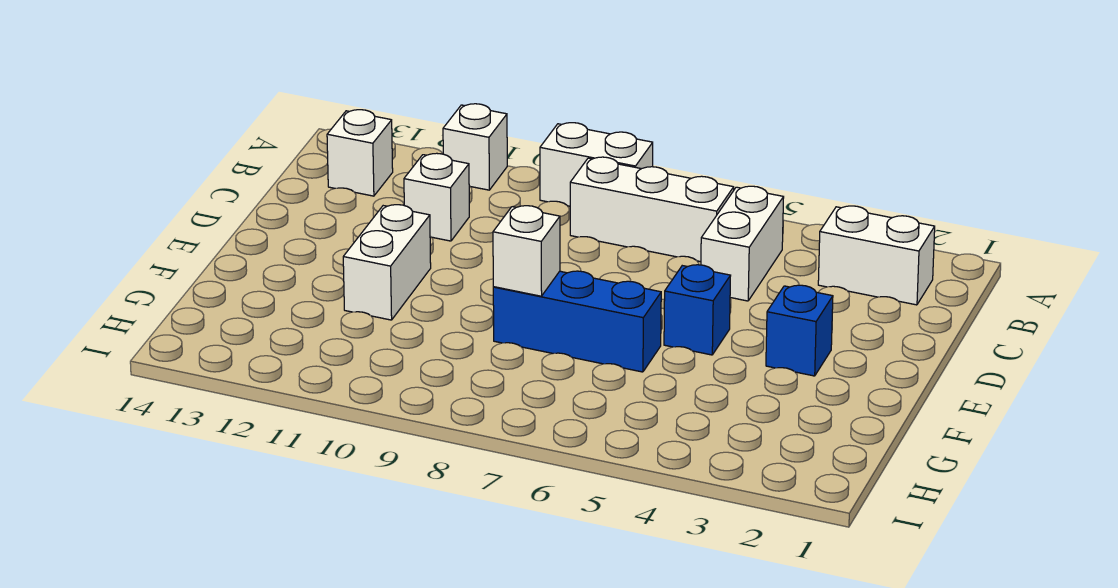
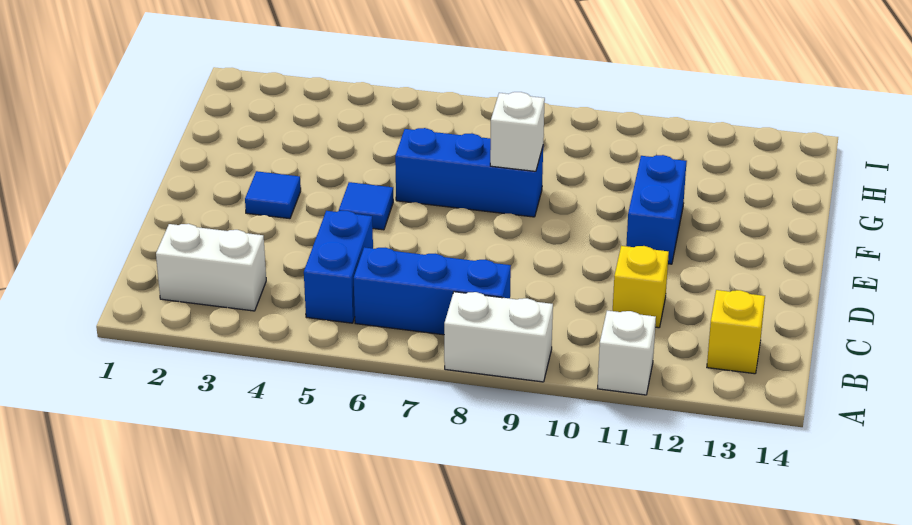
white 1x2 brick [701,186,784,301] -> blue 1x2 brick [304,211,373,323]
white 1x3 brick [570,157,734,262] -> blue 1x3 brick [354,247,511,335]
white 1x1 brick [327,110,393,196] -> yellow 1x1 brick [707,290,765,374]
white 1x1 brick [404,153,469,241] -> yellow 1x1 brick [613,246,669,328]
blue 1x1 brick [766,285,833,376] -> blue 1x1 tile [245,171,301,219]
blue 1x1 brick [664,265,731,355] -> blue 1x1 tile [339,182,393,230]
white 1x2 brick [343,205,431,320] -> blue 1x2 brick [626,155,687,264]

